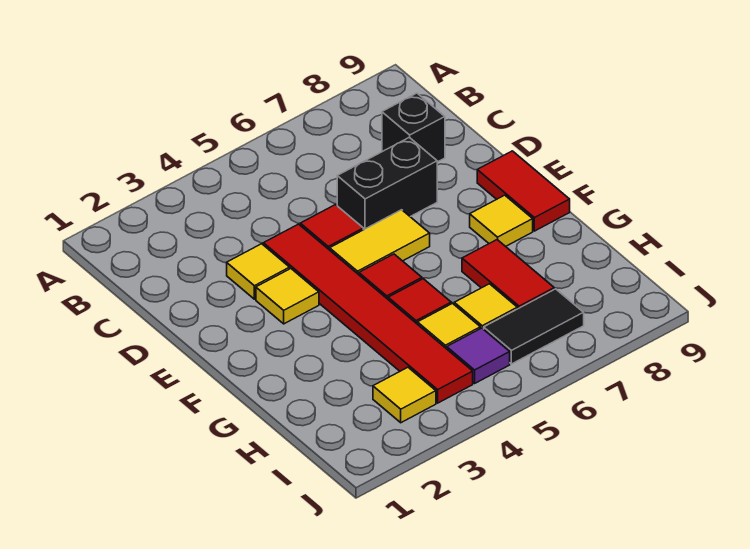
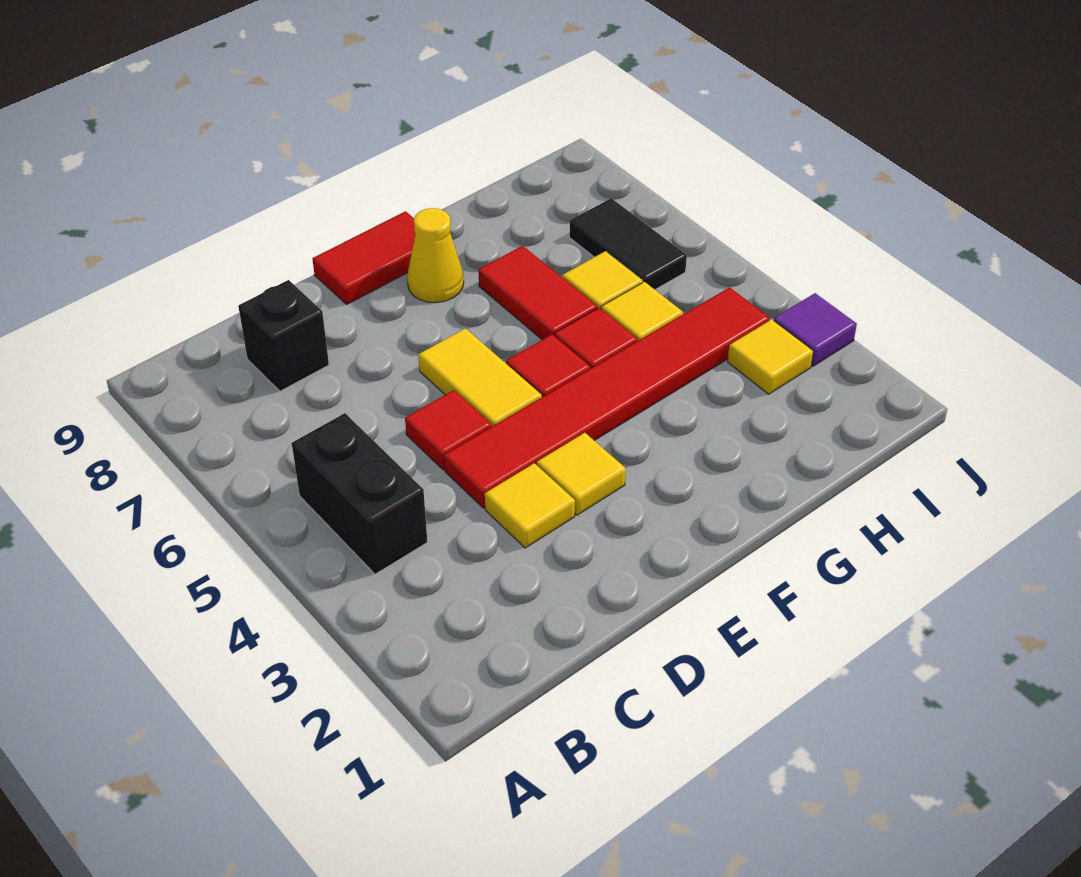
black 1x2 brick [337,137,437,230] -> black 1x2 brick moved to [292,413,427,574]
yellow 1x1 tile [470,195,533,246] -> yellow 1x1 cone [407,208,464,303]
red 1x2 tile [462,240,554,309] -> red 1x2 tile turned to [479,246,597,340]
purple 1x1 tile [447,328,510,383] -> purple 1x1 tile moved to [774,293,857,366]

